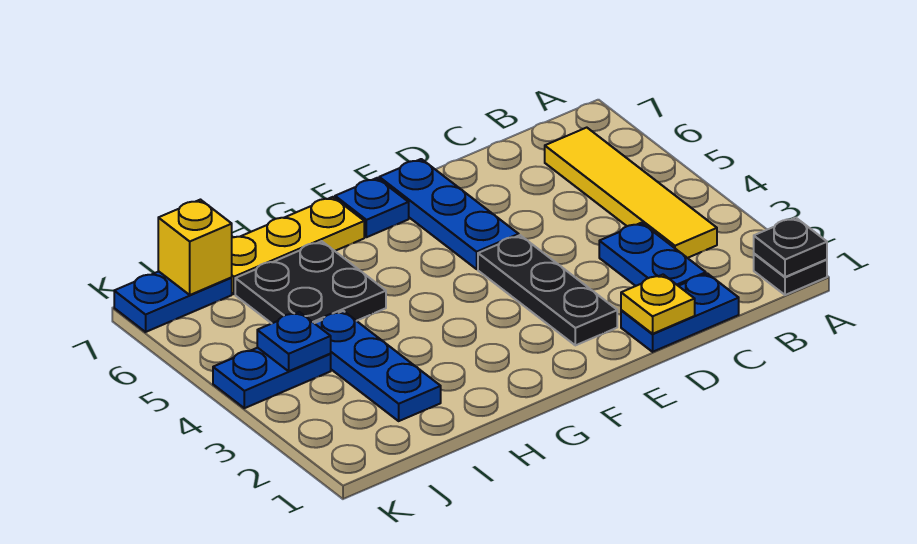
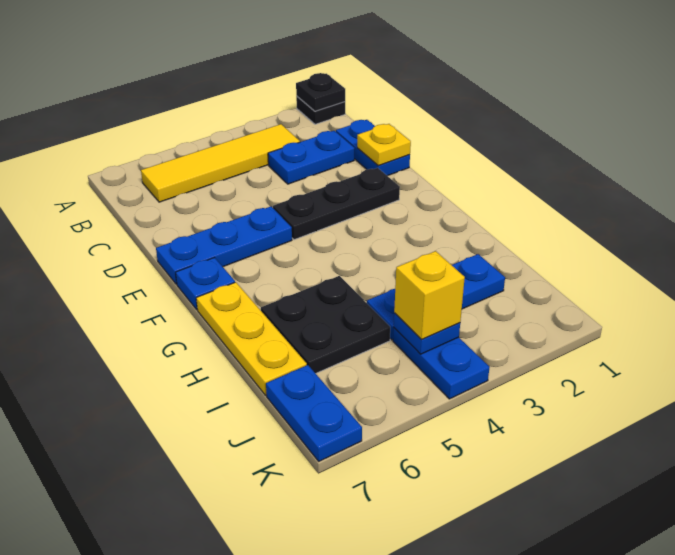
yellow 1x1 brick [158,200,232,295] -> yellow 1x1 brick moved to [394,251,465,340]

